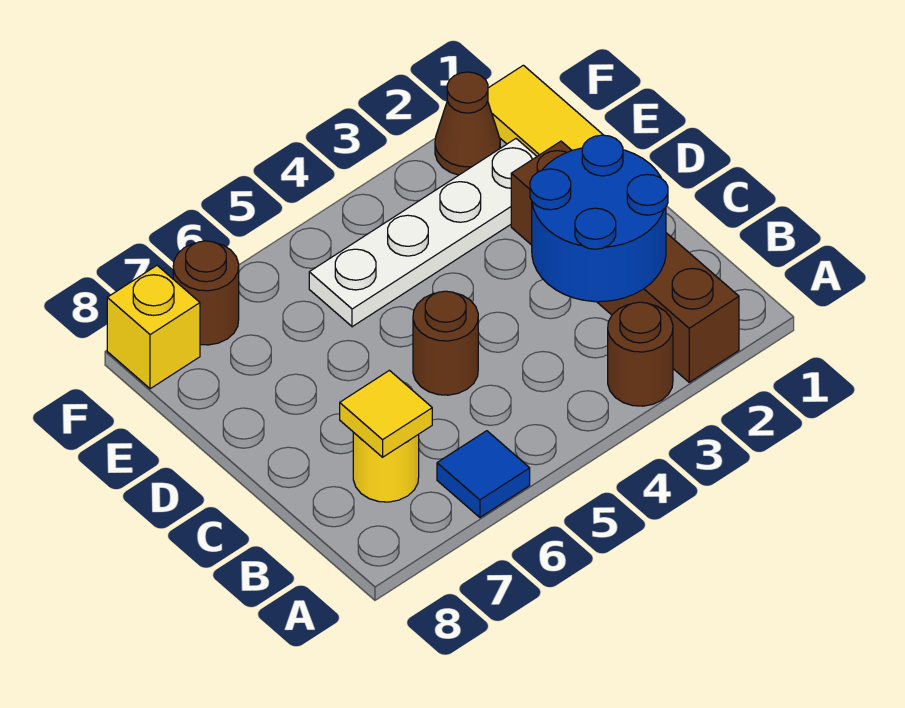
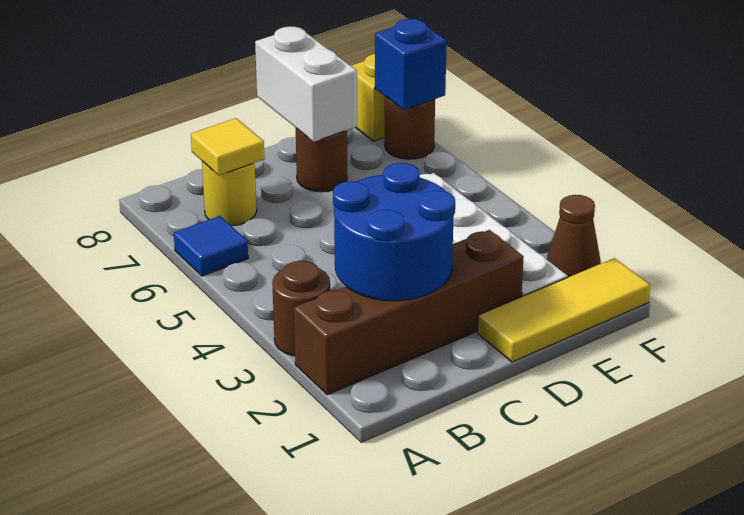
brown 1x1 round brick [413,291,478,395] -> brown 1x1 round brick moved to [296,128,347,192]
none -> white 1x2 brick [255,26,357,142]
none -> blue 1x1 brick [375,19,447,110]

